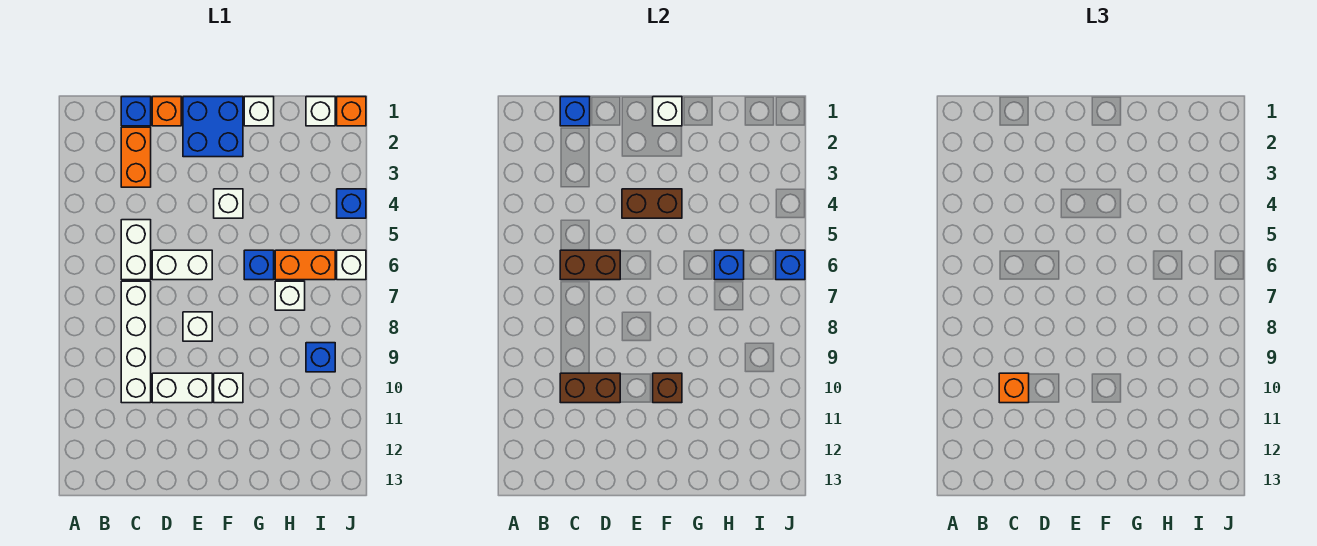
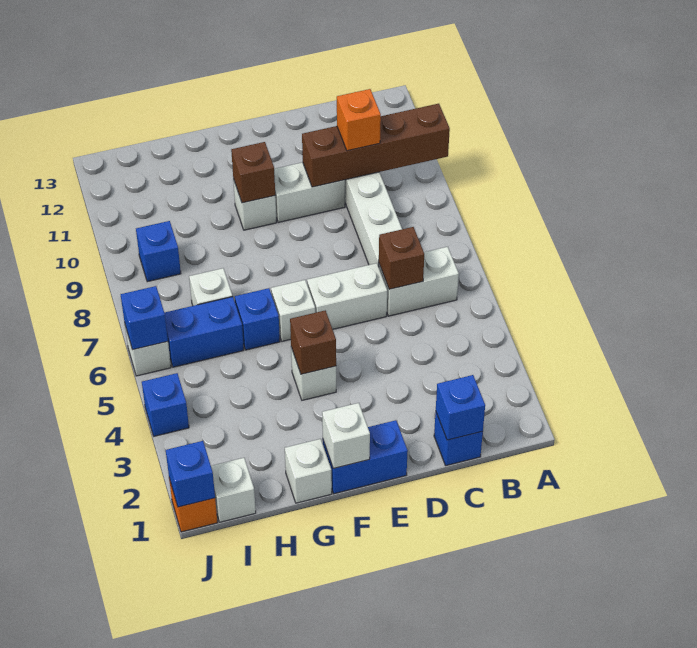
orange 1x2 brick [121,127,151,187] -> none
white 1x2 brick [121,220,151,280] -> white 1x2 brick turned to [379,247,459,316]
brown 1x2 brick [560,250,620,280] -> brown 1x1 brick [378,227,424,289]
brown 1x2 brick [560,373,620,403] -> brown 1x4 brick [302,104,450,187]
orange 1x1 brick [152,97,181,126] -> none
blue 2x2 brick [183,97,243,157] -> blue 1x2 brick [323,420,408,494]
brown 1x2 brick [622,189,682,218] -> brown 1x1 brick [290,310,336,374]
white 1x1 brick [183,312,212,341] -> white 1x1 brick moved to [271,280,315,341]
orange 1x2 brick [275,250,335,280] -> blue 1x2 brick [164,297,244,367]
blue 1x1 brick [714,250,744,280] -> blue 1x1 brick moved to [166,441,215,507]

